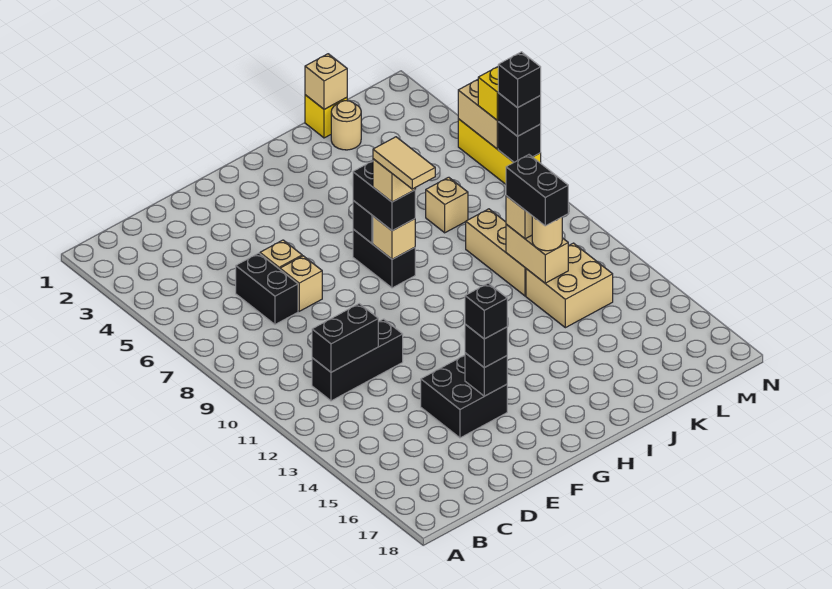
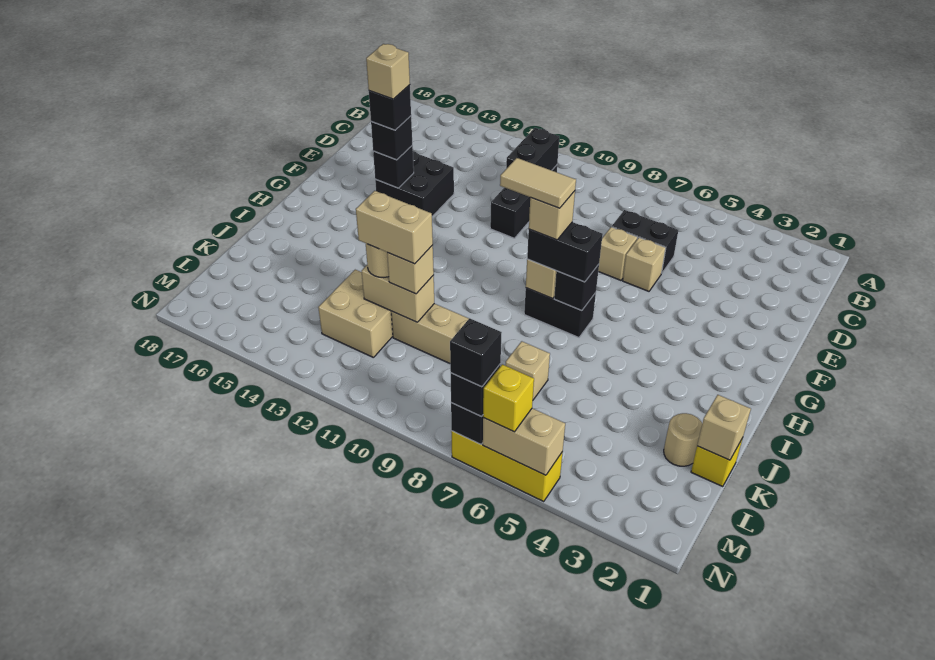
none -> tan 1x1 brick [366,44,410,99]
black 1x2 brick [506,155,568,226] -> tan 1x2 brick [356,191,433,264]

